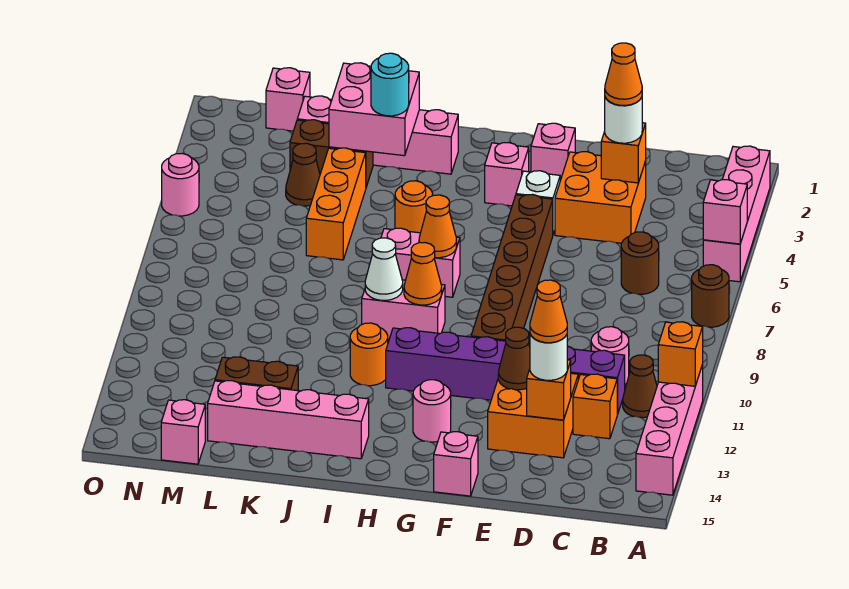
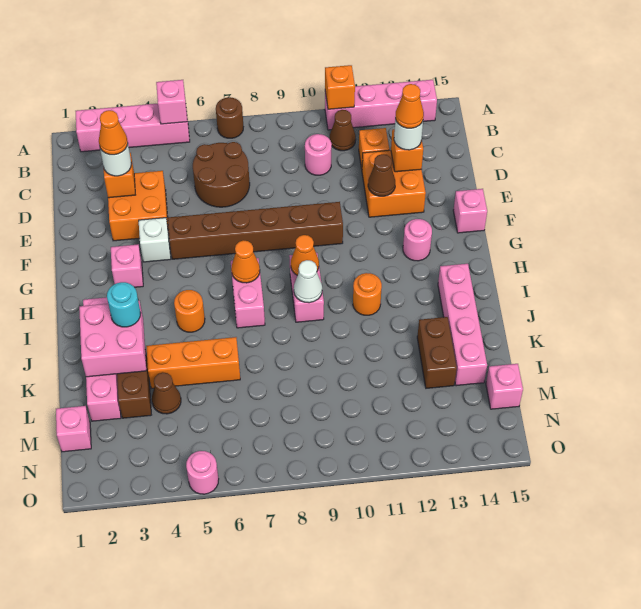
brown 1x1 round brick [621,232,659,294] -> brown 2x2 round brick [193,142,250,207]
purple 1x6 brick [386,328,625,415] -> none
pink 1x1 brick [531,123,575,180] -> none

